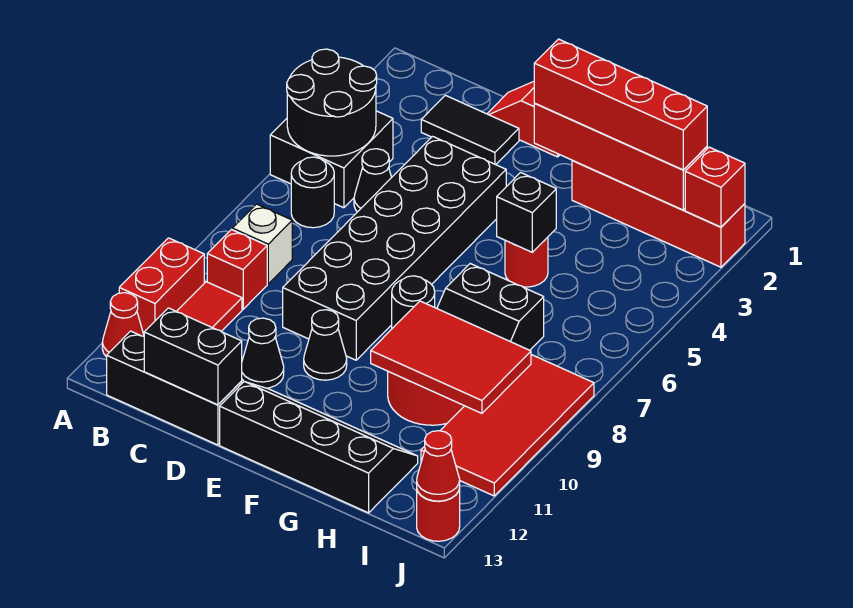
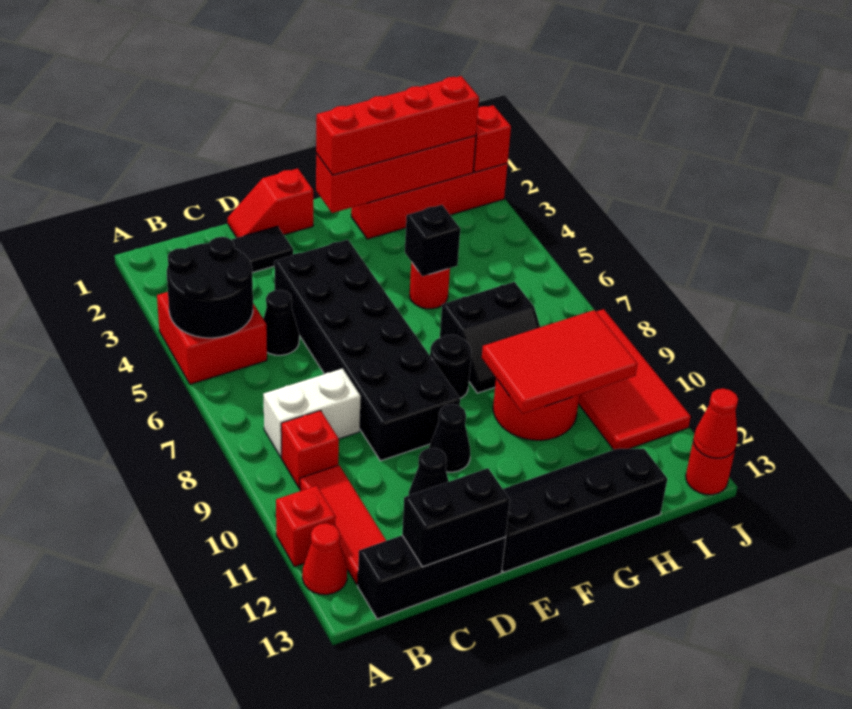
black 2x2 brick [270,111,393,208] -> red 2x2 brick [157,292,267,384]
red 1x2 brick [119,238,204,334] -> red 1x1 brick [276,486,336,567]
black 1x1 round brick [291,157,334,228] -> none
white 1x1 brick [232,204,292,284] -> white 1x2 brick [263,369,361,458]

